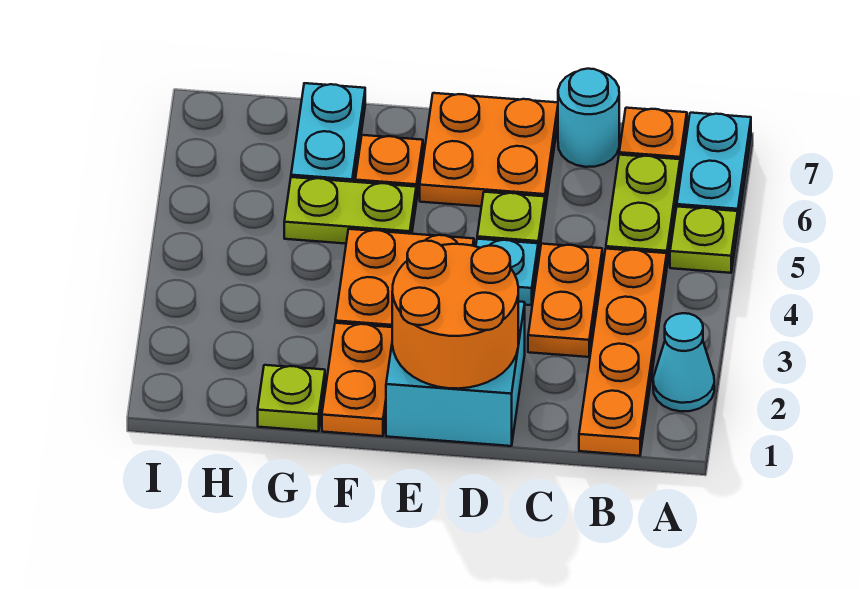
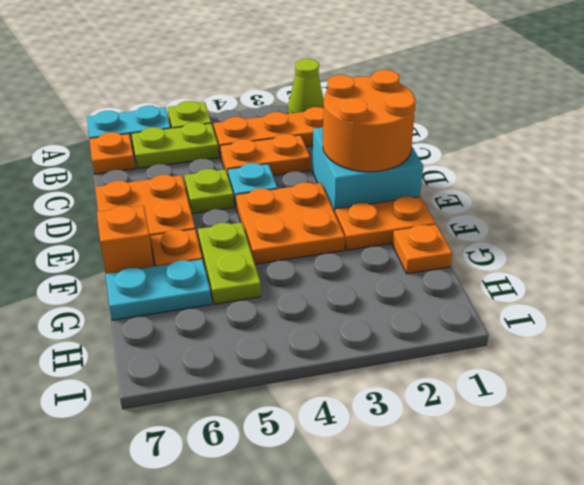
cyan 1x1 cone [653,313,714,411] -> lime 1x1 cone [288,59,324,114]
cyan 1x1 round brick [558,69,619,167] -> none
none -> orange 1x1 brick [97,206,153,274]
lime 1x1 plate [258,365,325,431] -> orange 1x1 plate [392,225,452,274]

